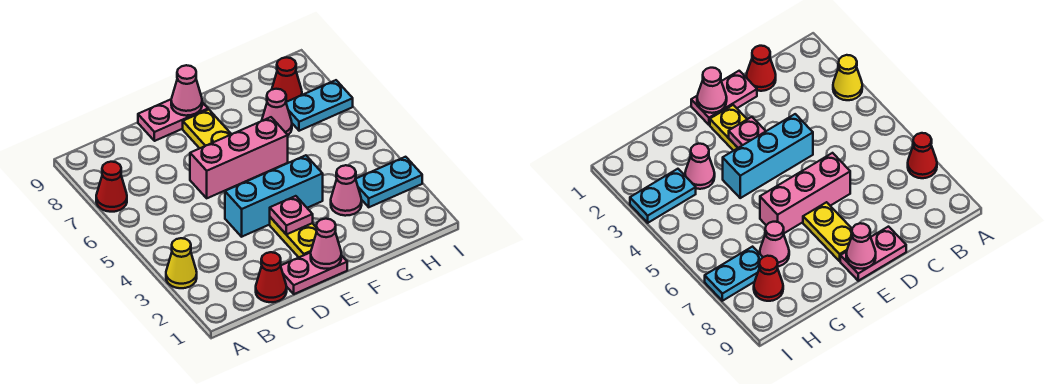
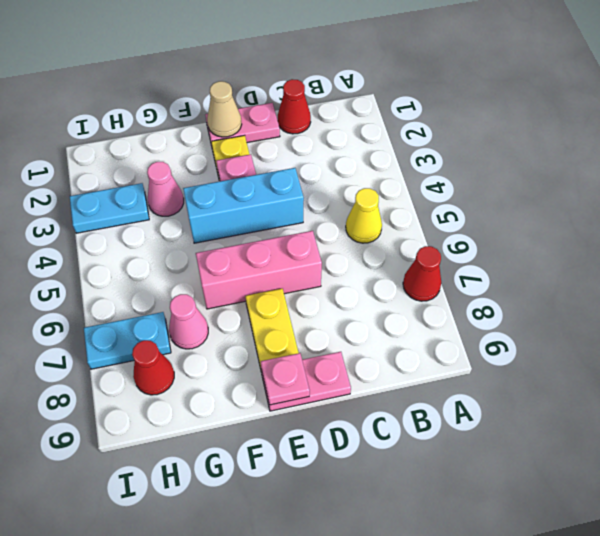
yellow 1x1 cone [166,238,197,288] -> yellow 1x1 cone moved to [346,188,382,243]
pink 1x1 cone [311,219,341,269] -> tan 1x1 cone [207,81,242,137]
pink 1x1 cone [171,65,202,116] -> pink 1x1 plate [261,353,310,405]

